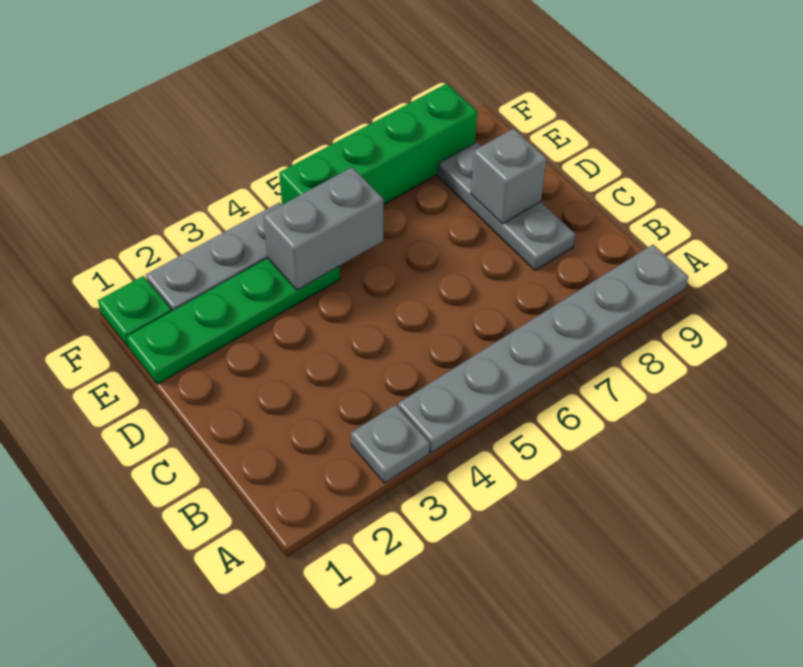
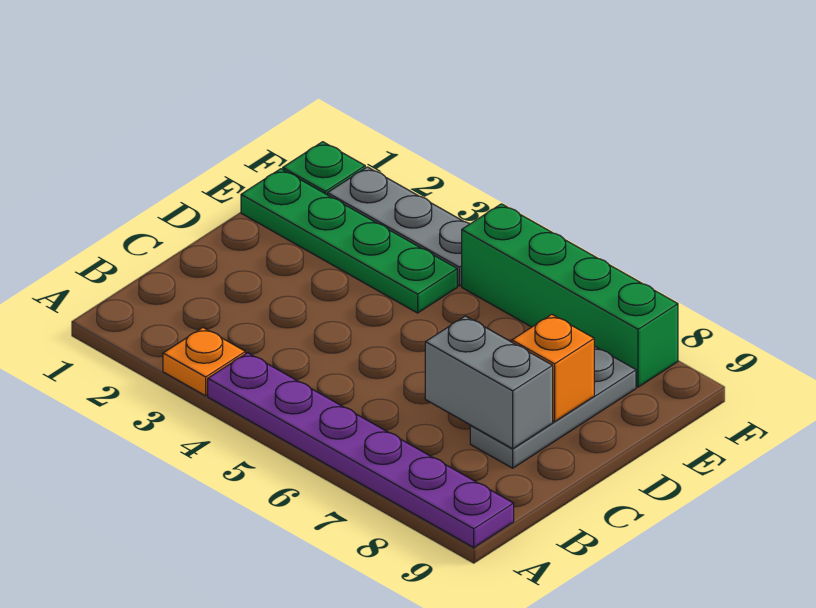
grey 1x1 plate [351,405,430,483] -> orange 1x1 plate [163,328,245,396]
grey 1x6 plate [398,245,688,453] -> purple 1x6 plate [208,353,514,547]
grey 1x1 brick [471,129,547,224] -> orange 1x1 brick [512,314,594,422]
grey 1x2 brick [263,167,383,290] -> grey 1x2 brick moved to [425,316,553,449]

